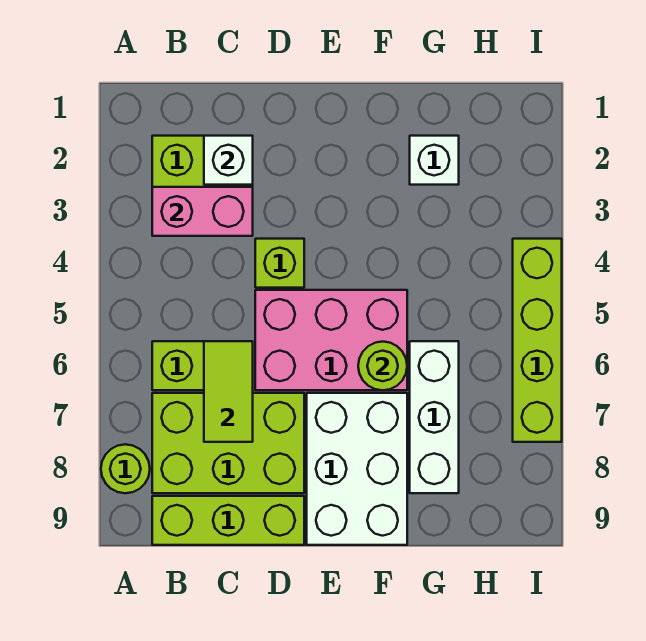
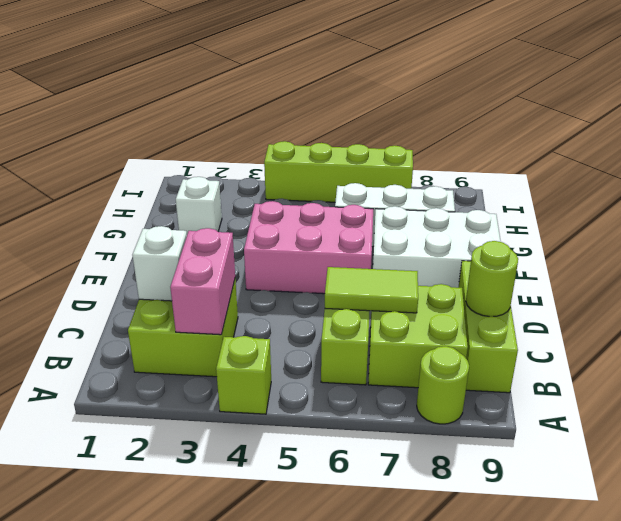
lime 2x3 brick [152,393,304,493] -> lime 2x2 brick [368,284,468,388]
lime 1x1 brick [255,239,304,288] -> lime 1x1 brick moved to [216,336,271,414]
pink 2x3 brick [255,290,407,390] -> pink 2x3 brick turned to [244,201,373,294]
lime 1x1 round brick [358,342,407,390] -> lime 1x1 round brick moved to [466,241,518,317]

